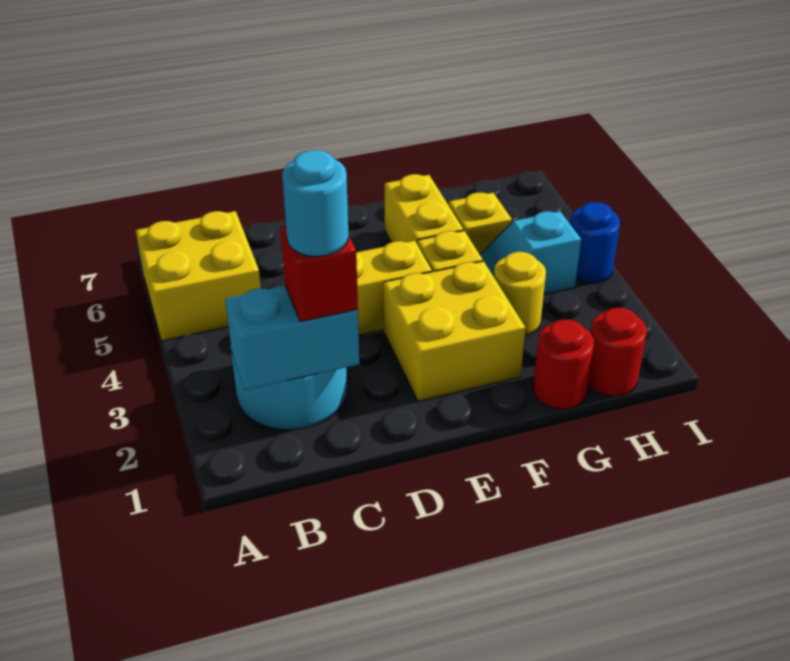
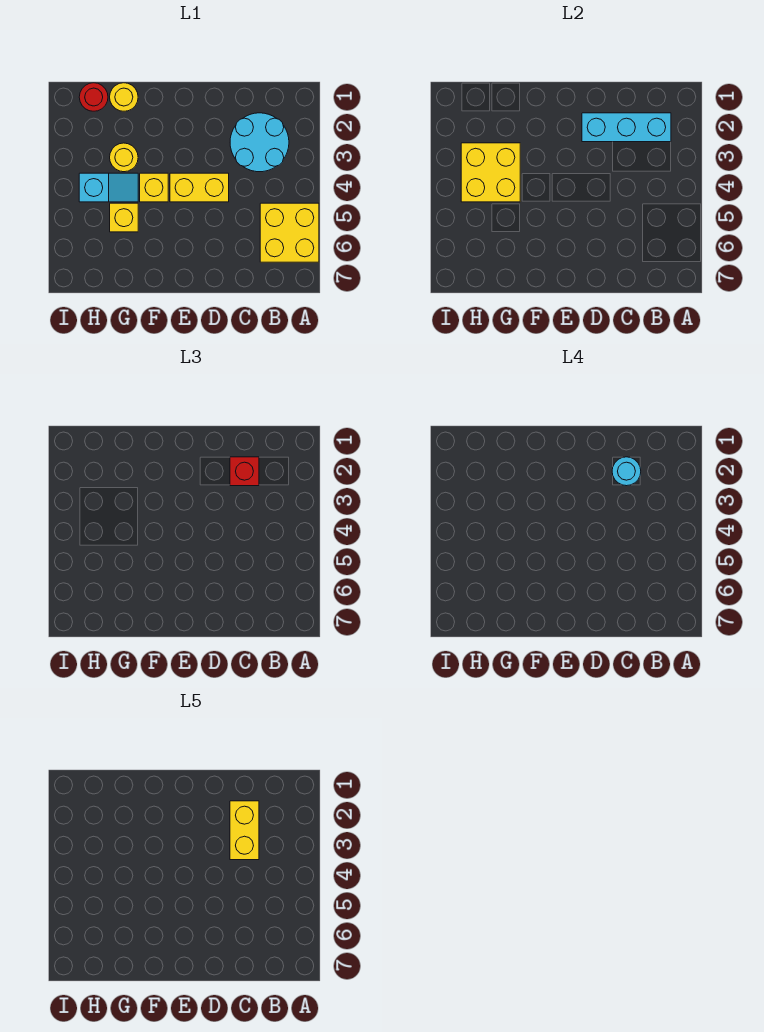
cyan 1x2 brick [225,286,359,390] -> cyan 1x3 brick [582,113,671,142]
yellow 2x2 brick [383,261,526,401] -> yellow 2x2 brick moved to [461,143,520,202]
yellow 1x2 brick [385,174,463,243] -> yellow 1x2 brick moved to [230,801,259,860]
red 1x1 round brick [533,319,594,409] -> yellow 1x1 round brick [110,83,138,111]
blue 1x1 round brick [570,202,620,283] -> none

